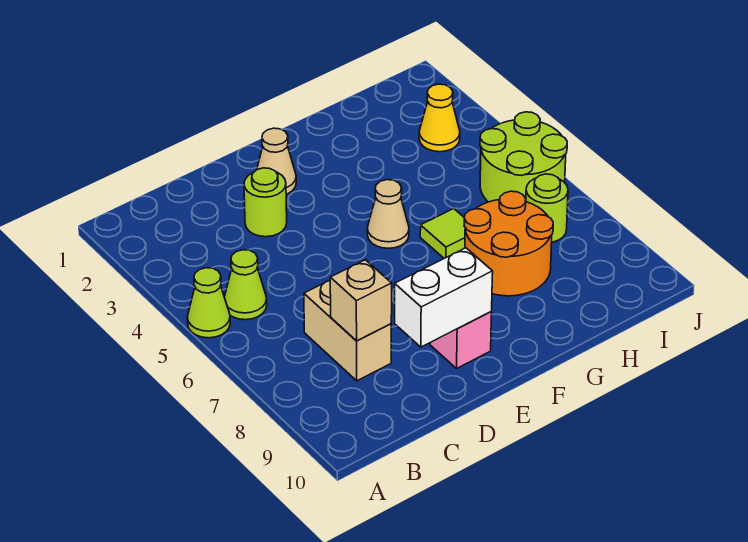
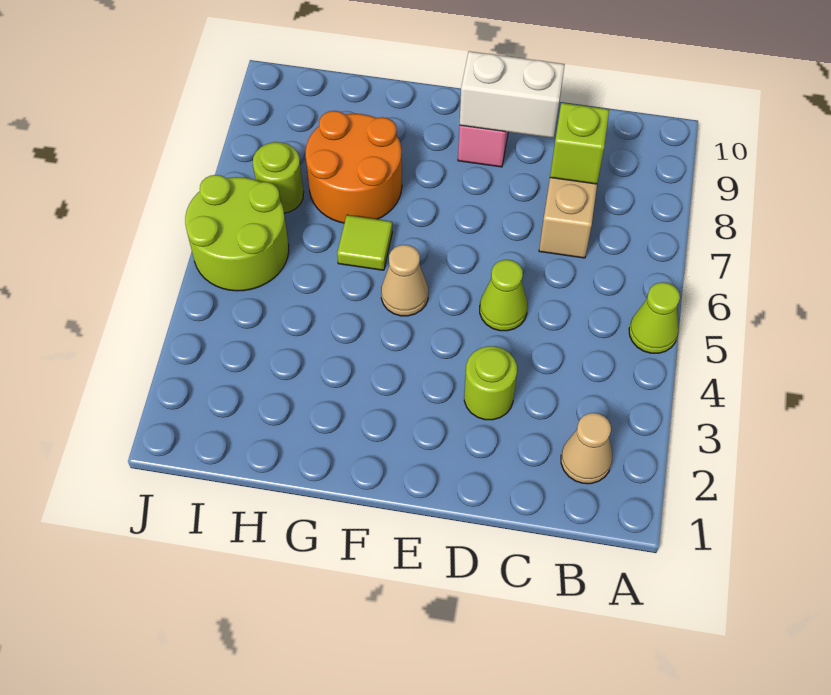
lime 1x1 cone [224,250,267,320] -> lime 1x1 cone moved to [480,260,528,331]
tan 1x1 brick [330,260,392,341] -> lime 1x1 brick [550,103,609,184]
tan 1x1 cone [257,128,296,194] -> tan 1x1 cone moved to [561,413,613,484]
yellow 1x1 cone [419,84,460,152] -> none

